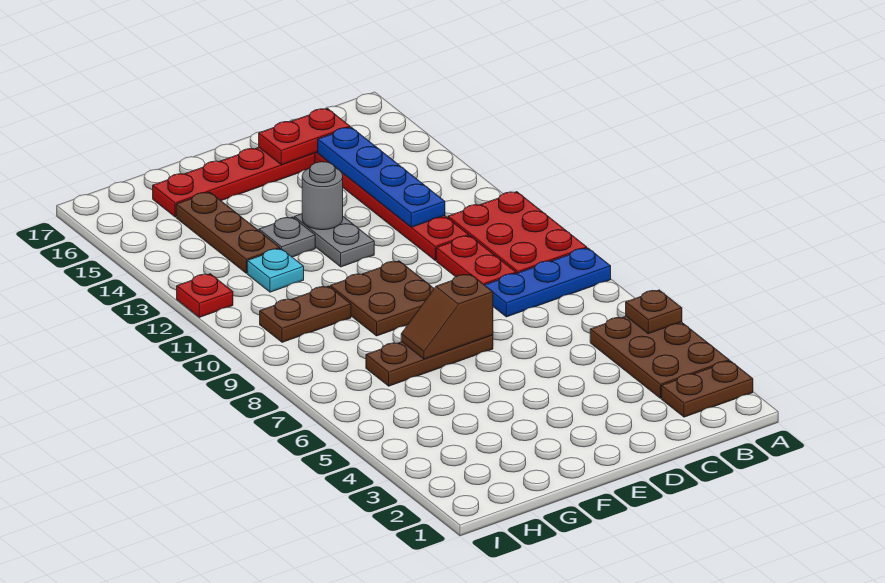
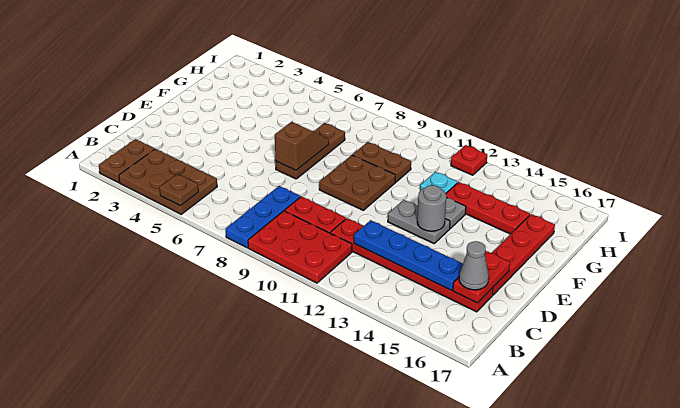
none -> grey 1x1 cone [459,241,489,290]
brown 1x2 plate [260,286,351,342] -> brown 1x2 plate turned to [353,142,411,182]
brown 1x3 plate [176,192,280,273] -> red 1x3 plate [446,182,530,234]

